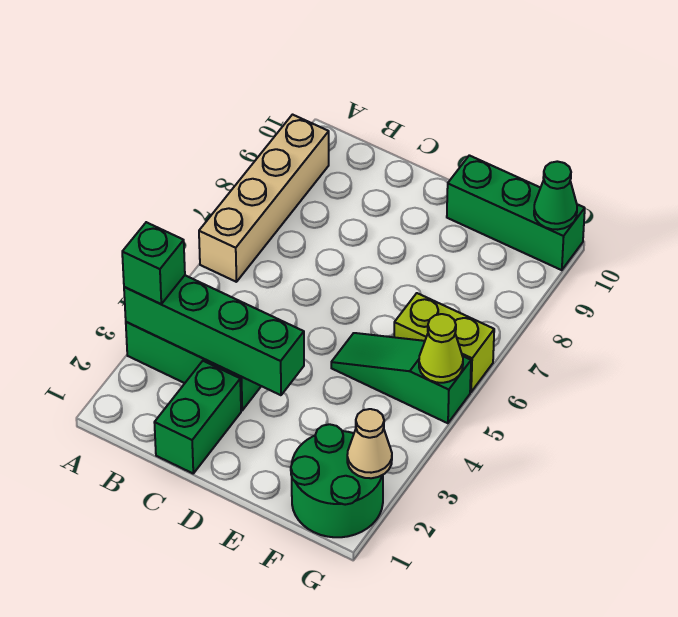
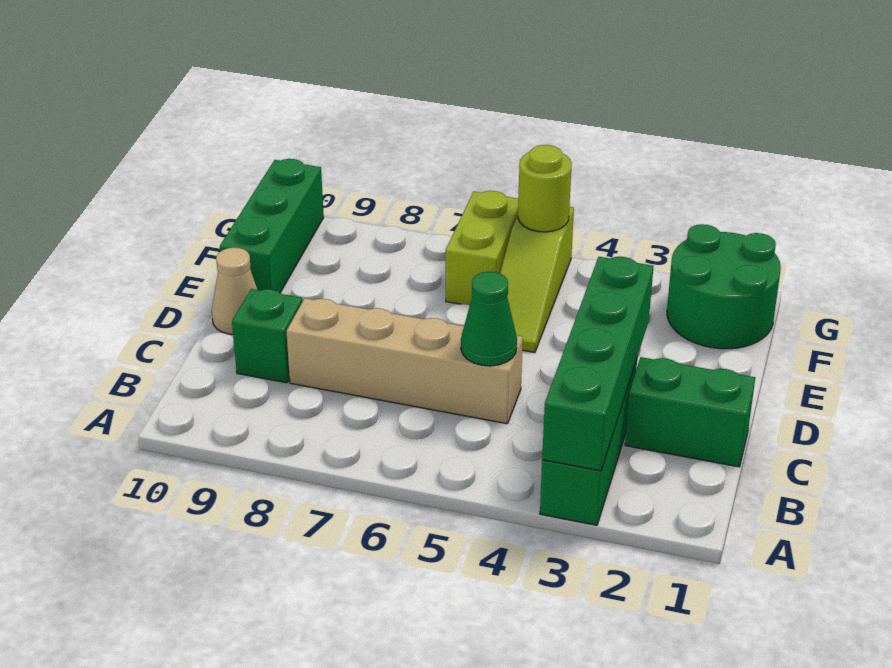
green 1x1 brick [122,222,185,304] -> green 1x1 brick moved to [232,289,302,383]
tan 1x4 brick [199,115,329,282] -> tan 1x4 brick moved to [286,298,523,424]
green 1x3 slope [331,333,471,423] -> lime 1x3 slope [500,207,574,352]
tan 1x1 cone [347,409,392,478] -> tan 1x1 cone moved to [212,248,257,335]
lime 1x1 cone [419,314,463,383] -> lime 1x1 round brick [518,145,572,232]
green 1x1 cone [534,161,577,230] -> green 1x1 cone moved to [461,272,517,366]

